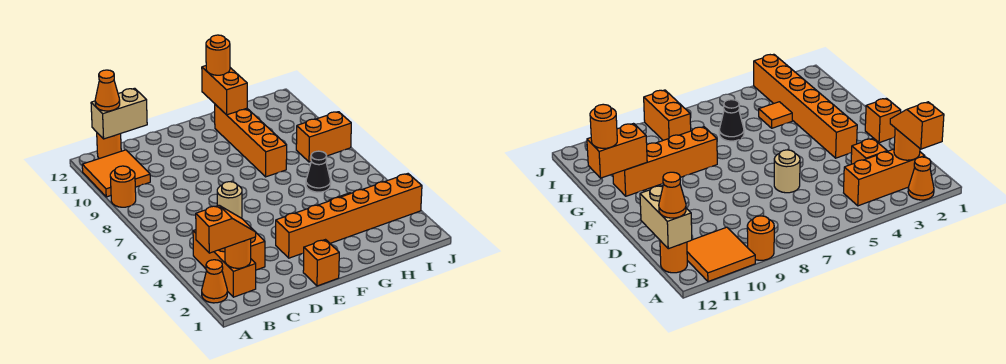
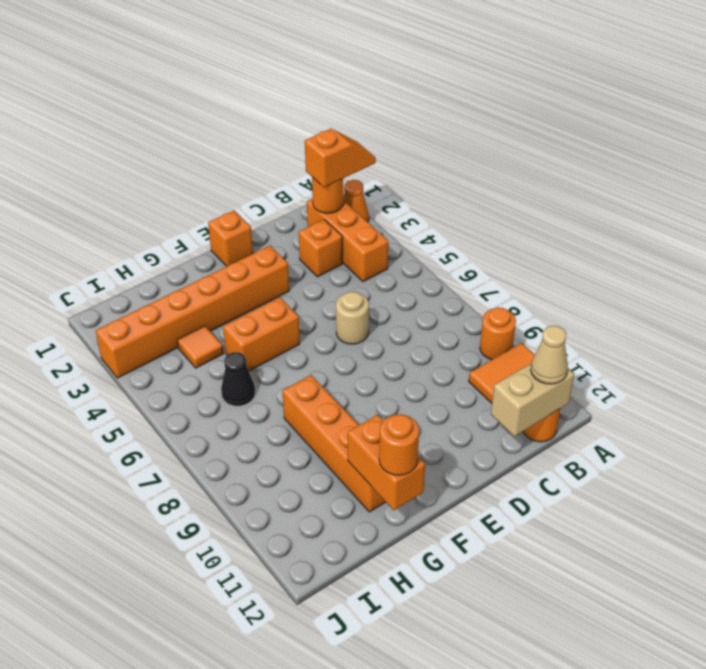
orange 1x2 slope [196,205,256,253] -> orange 1x2 slope turned to [305,129,376,187]
orange 1x1 cone [95,70,120,111] -> tan 1x1 cone [531,326,568,384]
orange 1x2 brick [296,112,351,162] -> orange 1x2 brick moved to [223,297,300,371]

